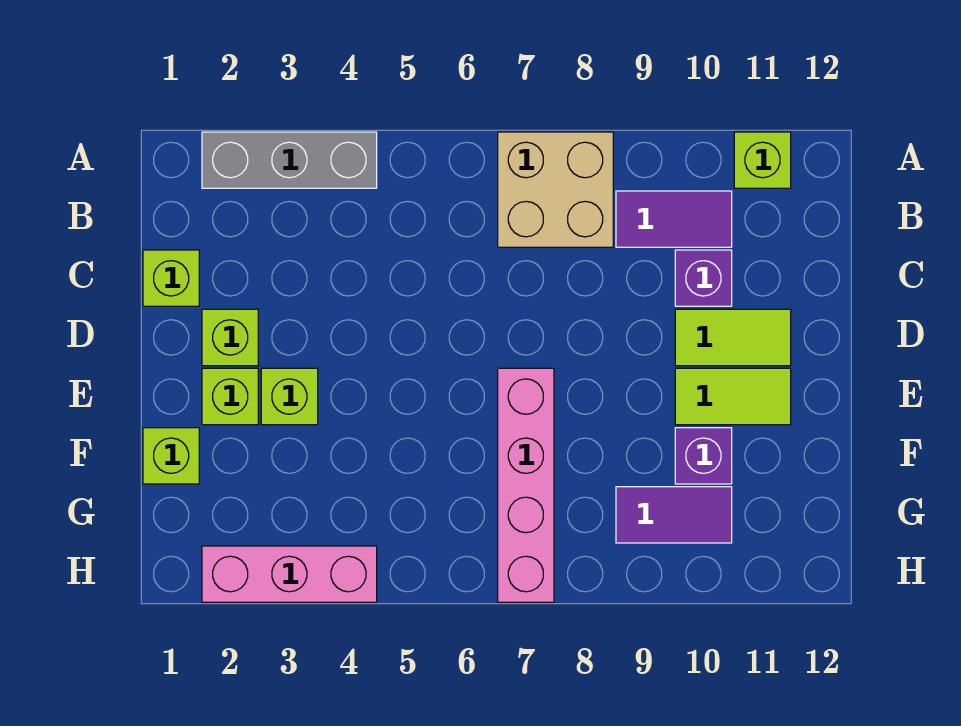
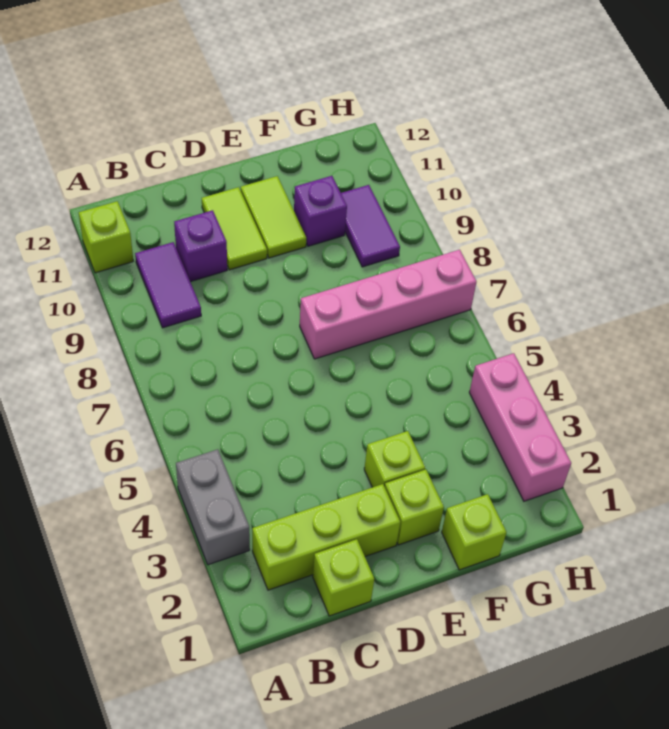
grey 1x3 brick [202,132,377,188] -> grey 1x2 brick [176,449,250,565]
tan 2x2 brick [498,132,613,247] -> none
lime 1x1 brick [202,309,258,366] -> lime 1x3 brick [252,484,400,590]

